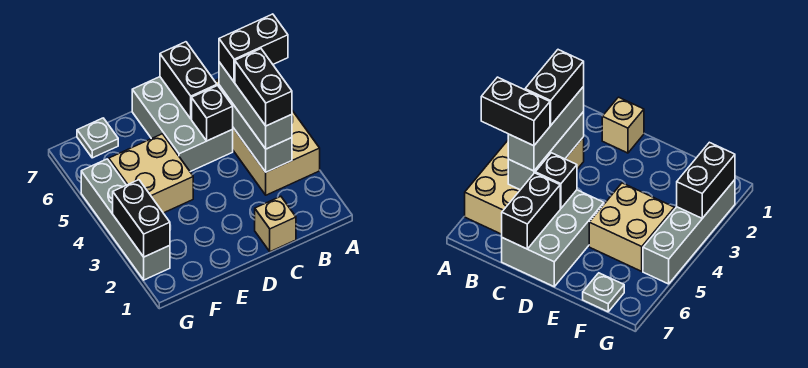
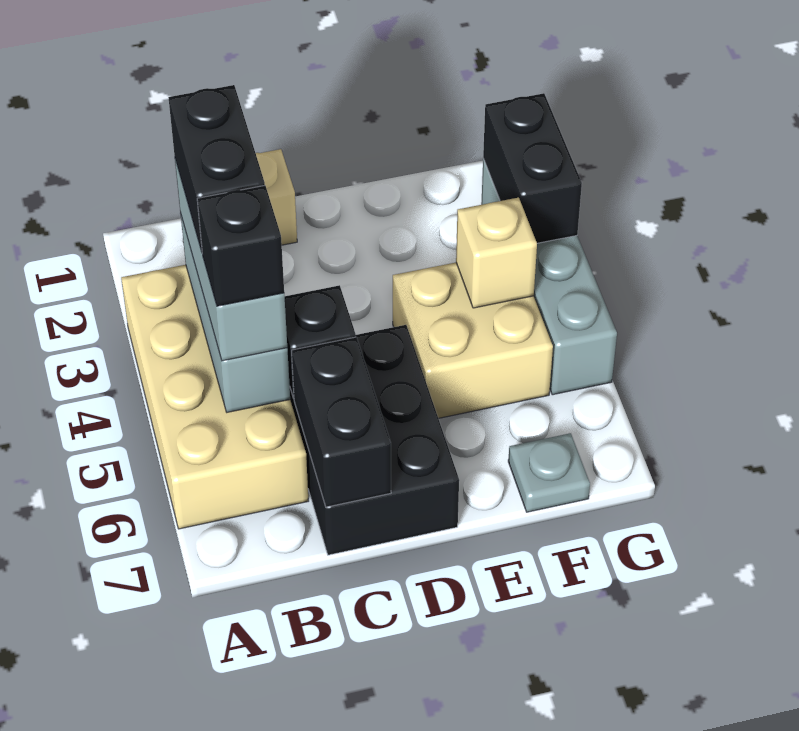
black 1x2 brick [219,14,288,82] -> black 1x1 brick [197,186,284,306]
grey 2x3 brick [132,77,233,172] -> black 2x3 brick [290,325,459,555]
none -> tan 1x1 brick [456,198,537,308]

